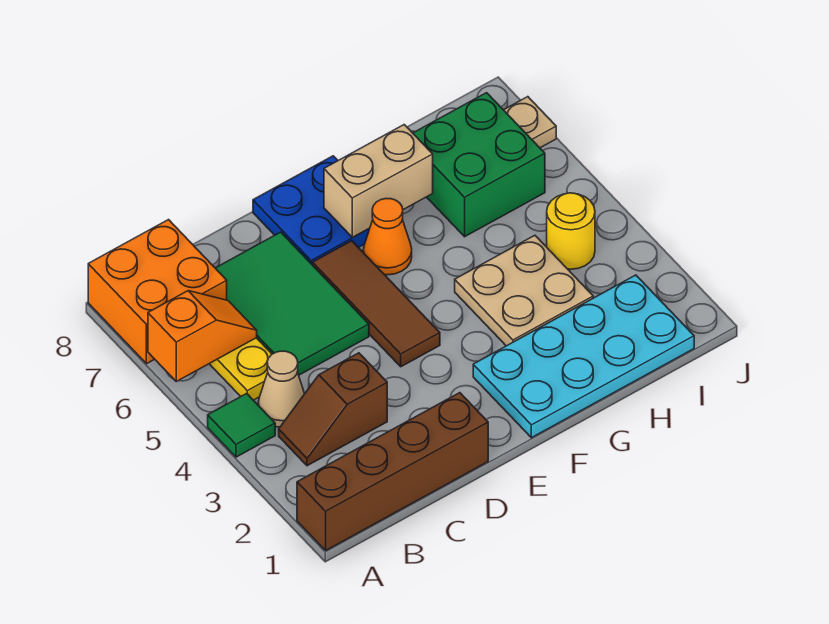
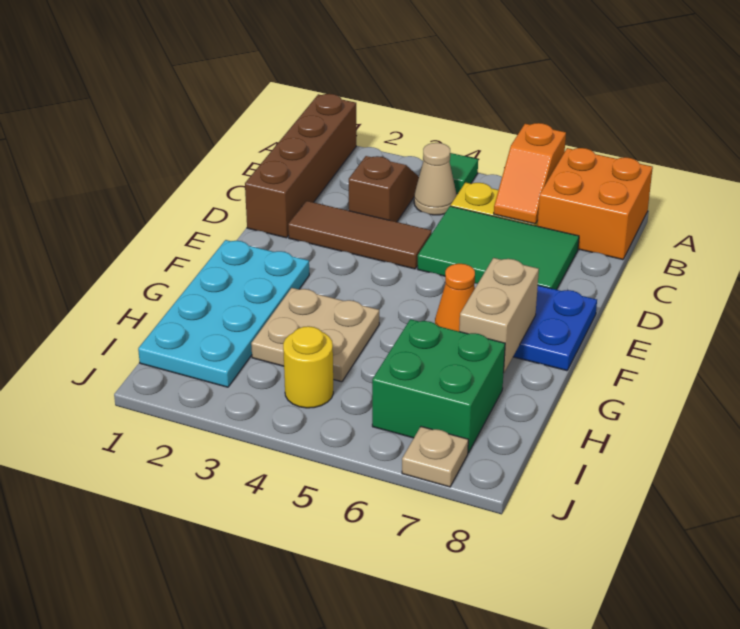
brown 1x3 tile [313,241,440,367] -> brown 1x3 tile moved to [288,201,432,269]

